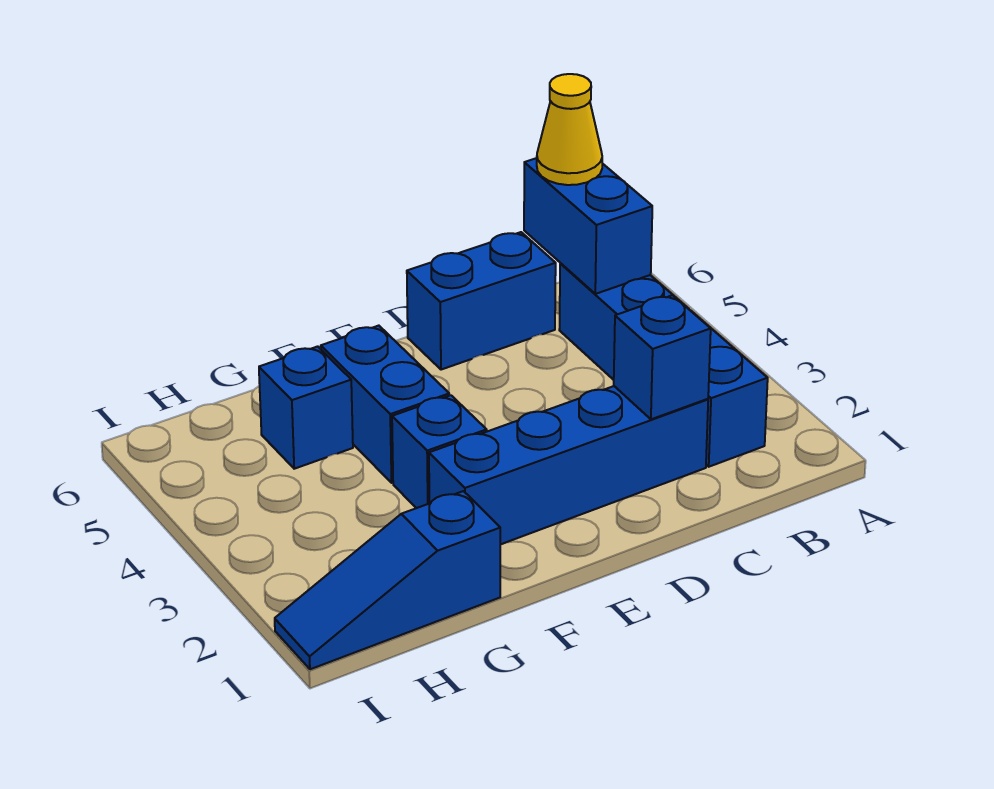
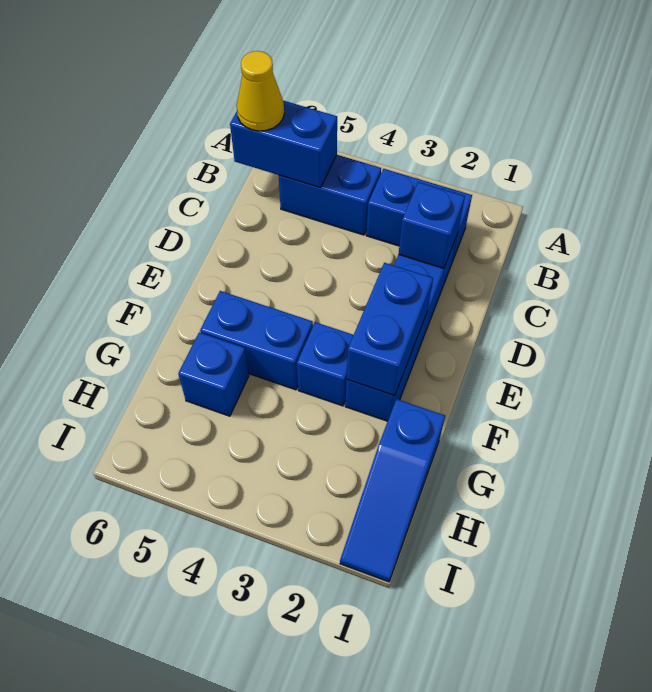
blue 1x2 brick [407,232,556,370] -> blue 1x2 brick moved to [347,263,433,396]

